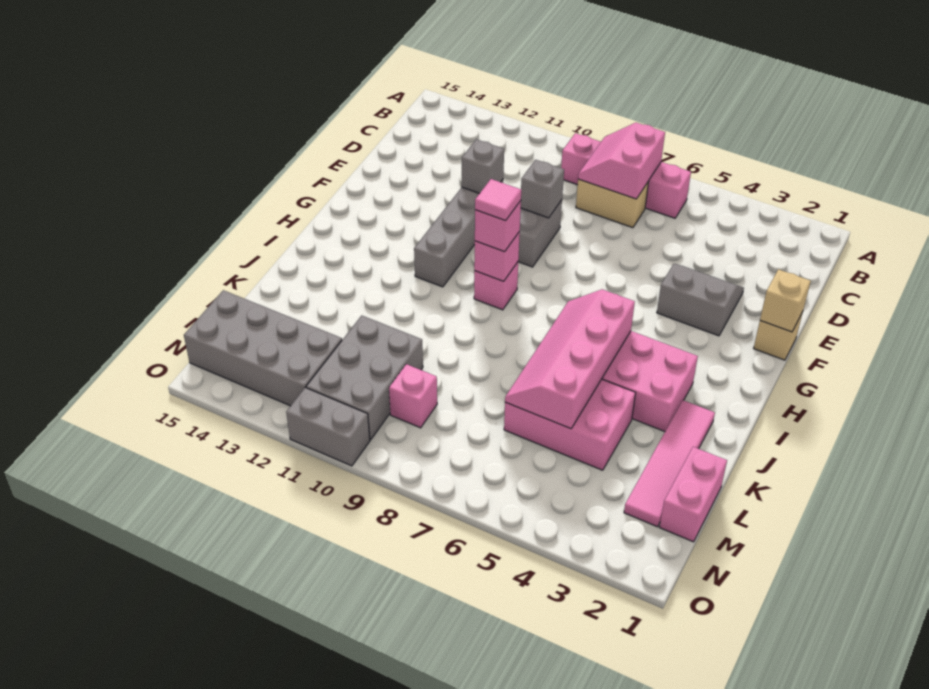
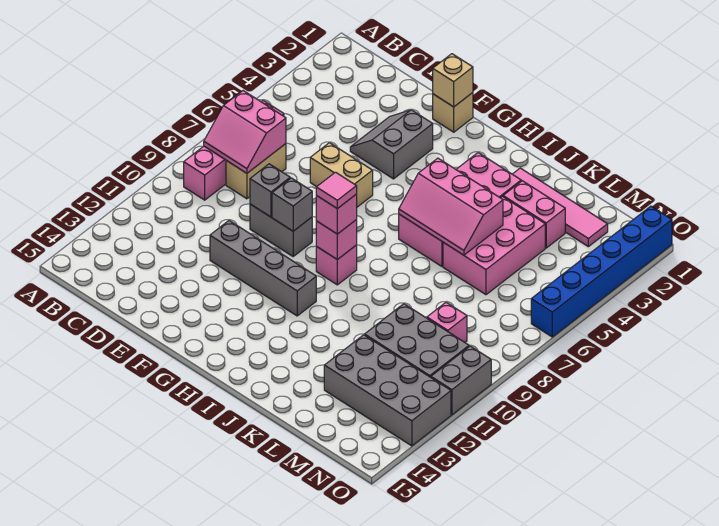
none -> tan 1x2 brick [310,143,373,207]
grey 1x1 brick [462,139,504,193] -> grey 1x1 brick moved to [272,178,312,231]
pink 2x4 slope [505,289,635,429] -> pink 2x3 slope [399,158,503,255]
pink 1x2 brick [659,447,727,542] -> pink 1x2 brick moved to [503,181,565,248]
grey 2x4 brick [184,290,342,406] -> grey 2x4 brick turned to [324,335,451,446]
none -> blue 1x6 brick [531,206,672,337]

